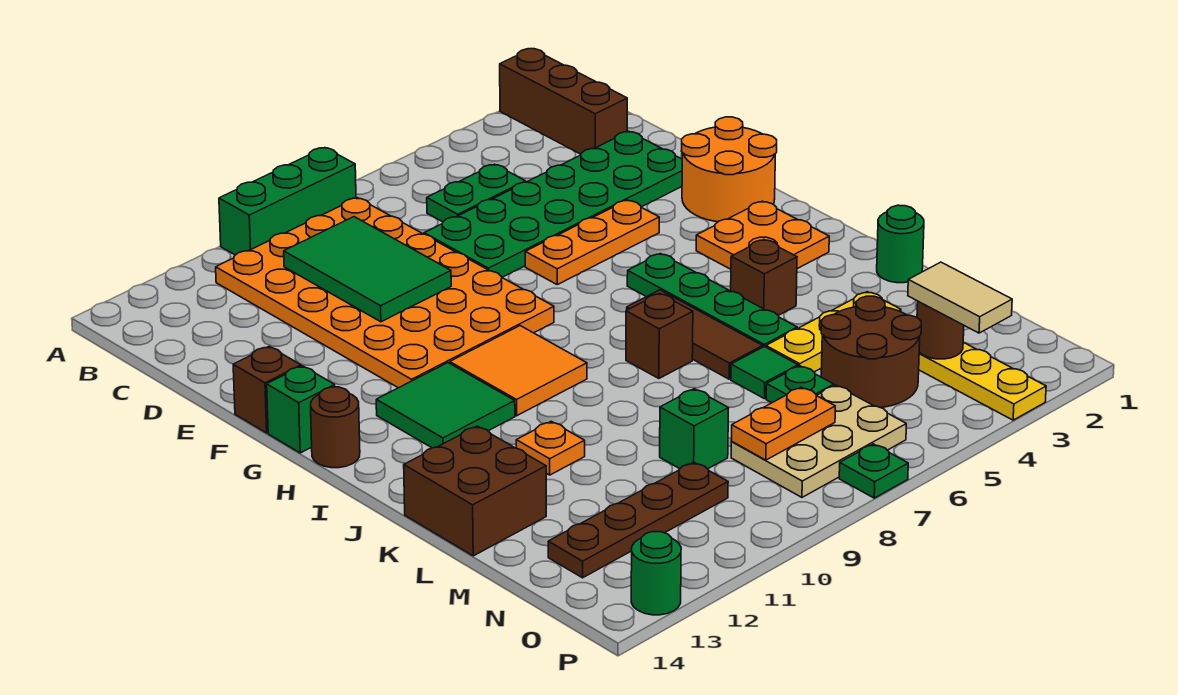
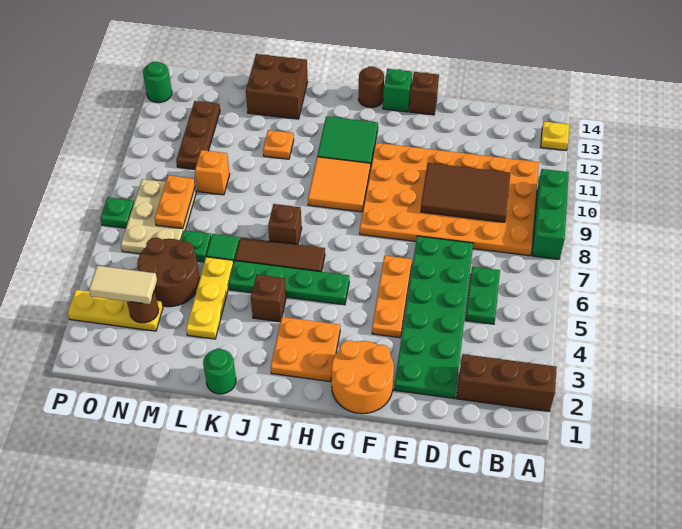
none -> yellow 1x1 plate [541,121,569,150]
green 2x3 tile [284,217,451,322] -> brown 2x3 tile [421,163,510,222]
green 1x1 brick [660,389,728,469] -> orange 1x1 brick [195,150,230,195]
brown 1x4 plate [548,462,728,578] -> brown 1x3 plate [176,101,220,169]

